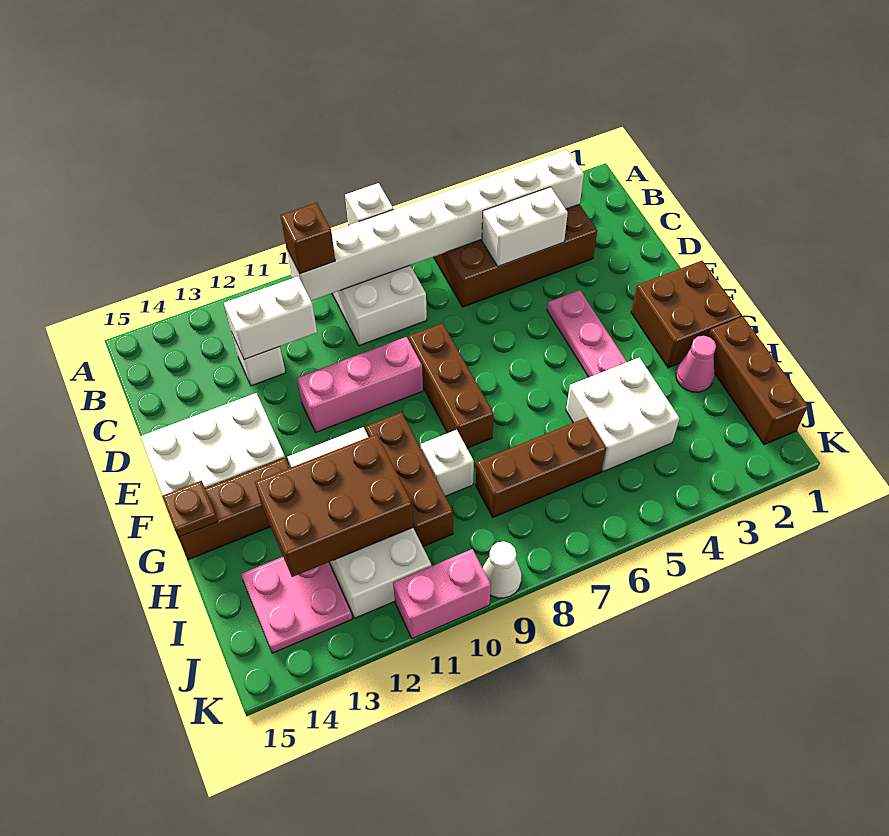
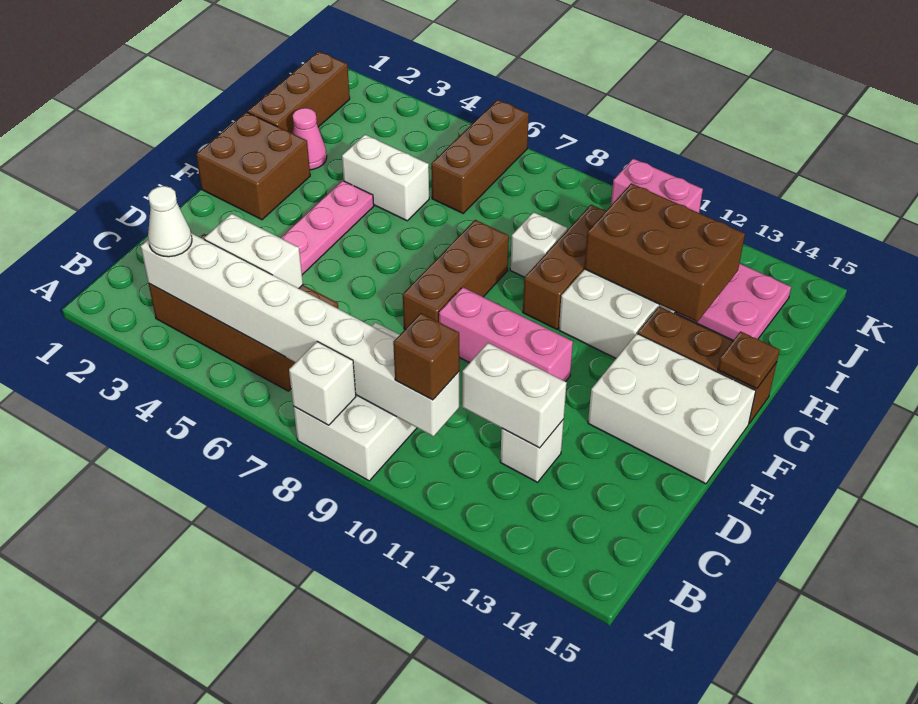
white 2x2 brick [566,357,680,472] -> white 1x2 brick [342,135,429,221]
brown 1x3 brick [476,417,606,517] -> brown 1x3 brick turned to [431,100,529,213]
white 1x1 cone [483,541,522,598] -> white 1x1 cone moved to [148,186,192,257]

